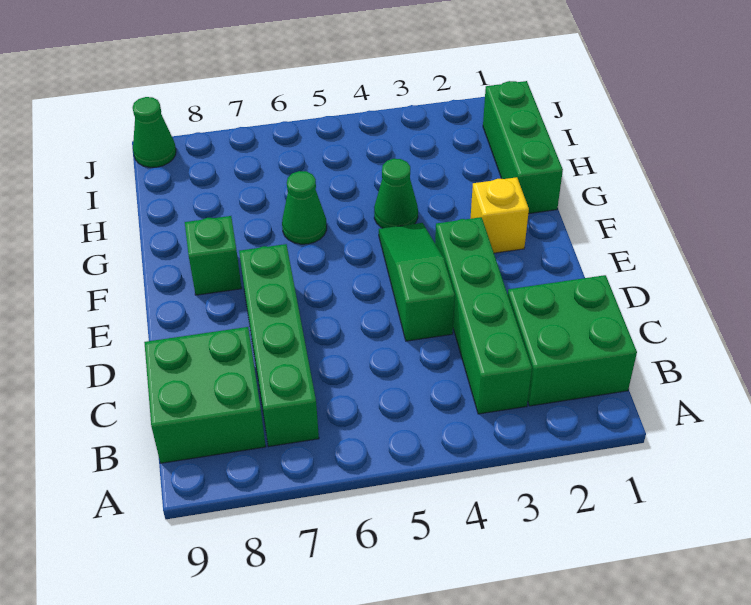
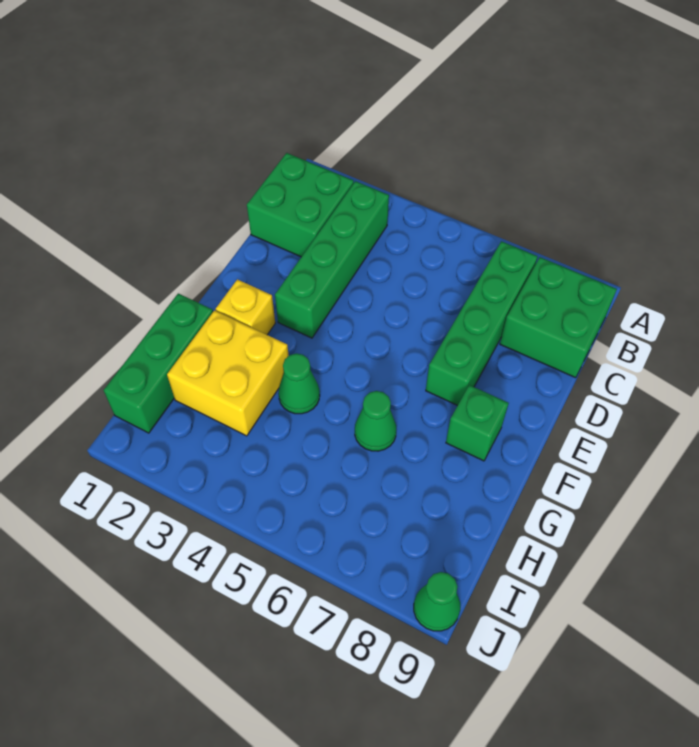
green 1x3 slope [379,223,455,341] -> none
none -> yellow 2x2 brick [167,310,289,436]

